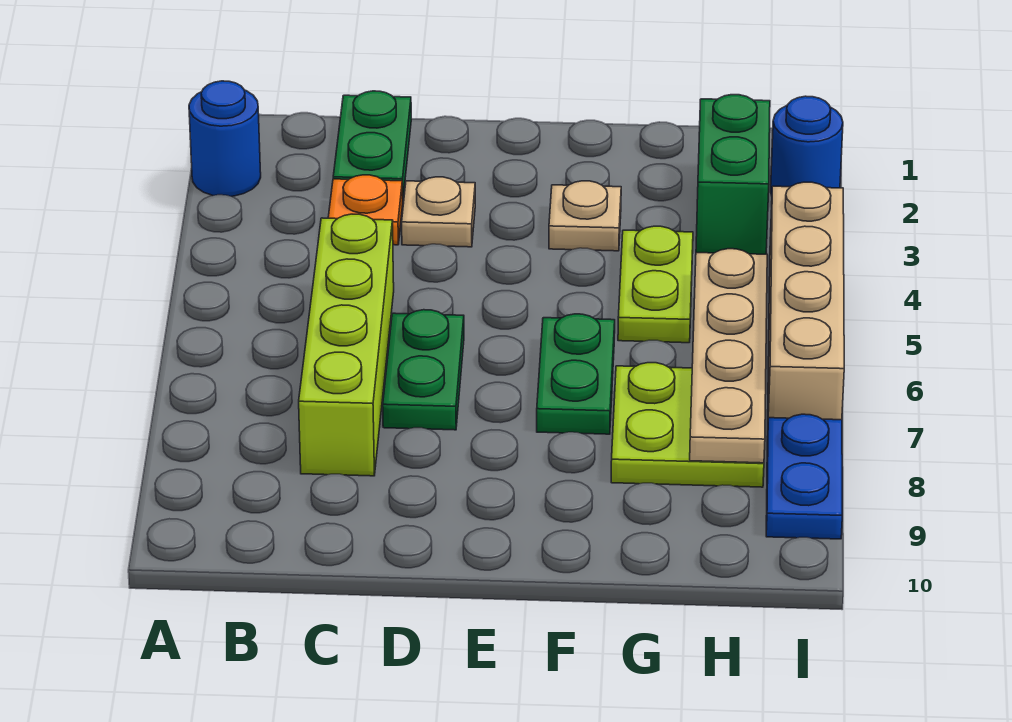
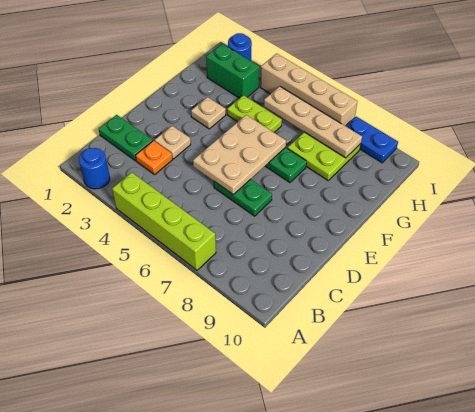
lime 1x4 brick [299,214,394,476] -> lime 1x4 brick moved to [112,172,216,270]
none -> tan 2x3 plate [193,115,286,195]

